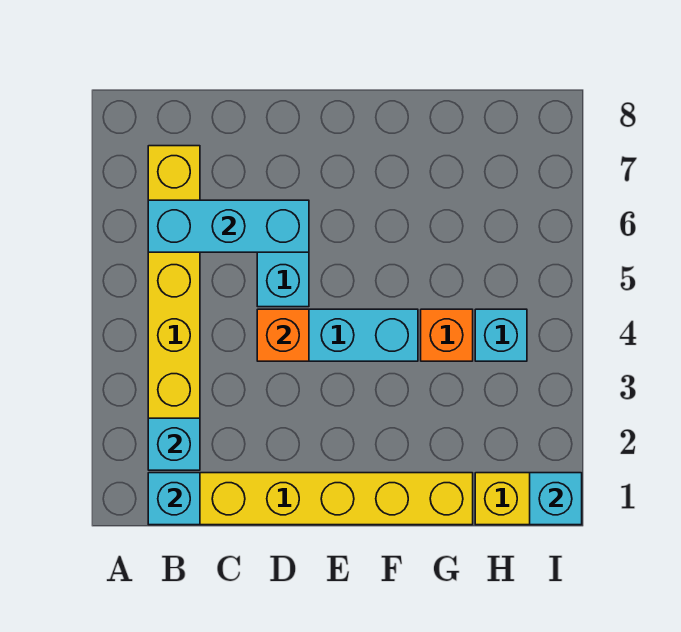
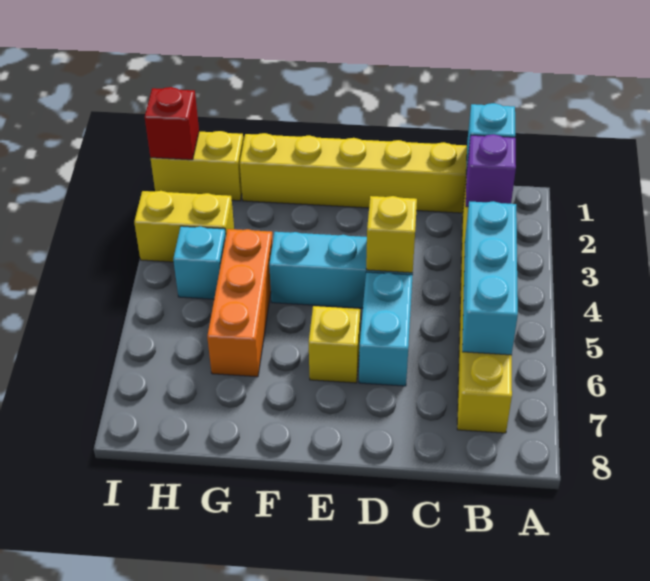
cyan 1x1 brick [148,418,200,470] -> purple 1x1 brick [466,134,516,207]
cyan 1x3 brick [148,200,309,252] -> cyan 1x3 brick turned to [462,201,518,355]
orange 1x1 brick [257,309,309,361] -> yellow 1x1 brick [366,196,417,273]
none -> yellow 1x1 brick [309,306,360,383]
orange 1x1 brick [421,309,473,361] -> orange 1x3 brick [207,229,273,377]
none -> yellow 1x2 brick [134,191,234,262]
cyan 1x1 brick [530,473,582,525] -> red 1x1 brick [145,87,199,160]

